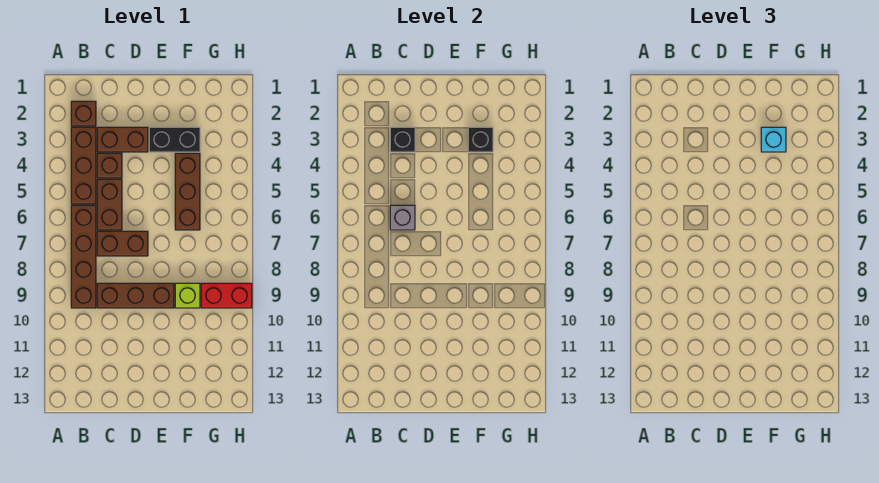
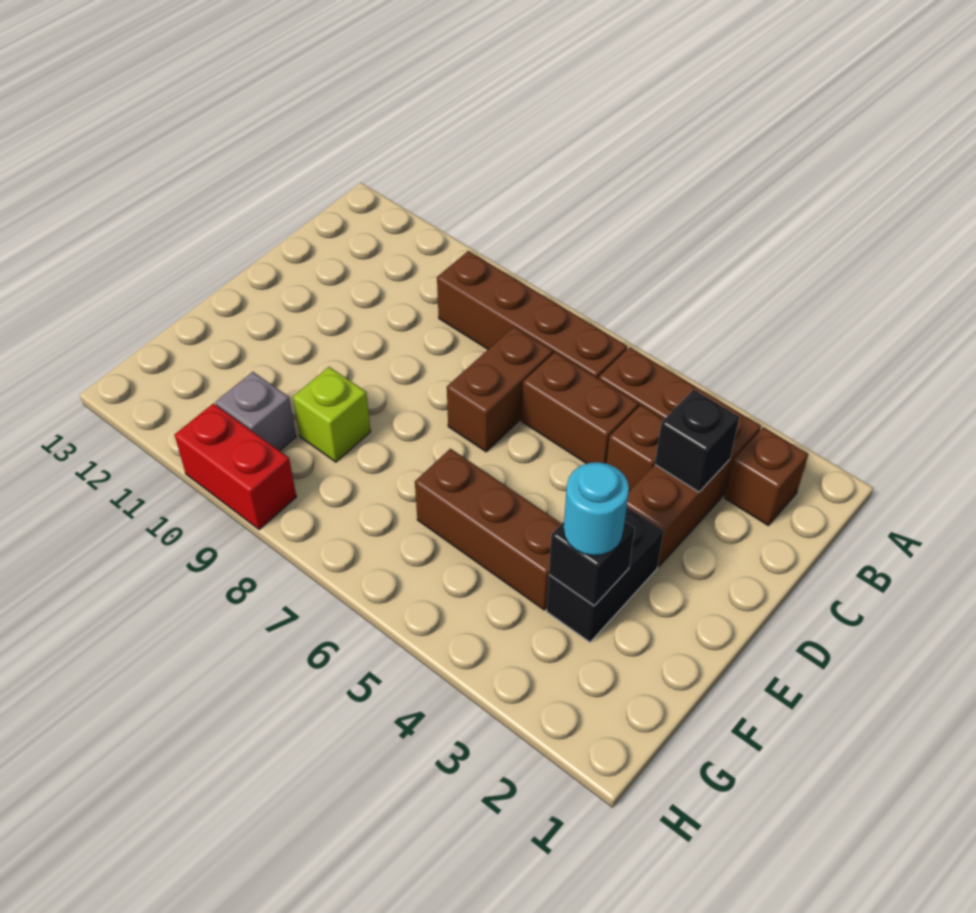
grey 1x1 brick [390,205,415,230] -> grey 1x1 brick moved to [215,372,296,451]
brown 1x3 brick [97,283,174,308] -> none
cyan 1x1 brick [761,127,786,152] -> cyan 1x1 round brick [564,462,629,556]
red 1x2 brick [201,283,252,308] -> red 1x2 brick turned to [175,403,296,530]

